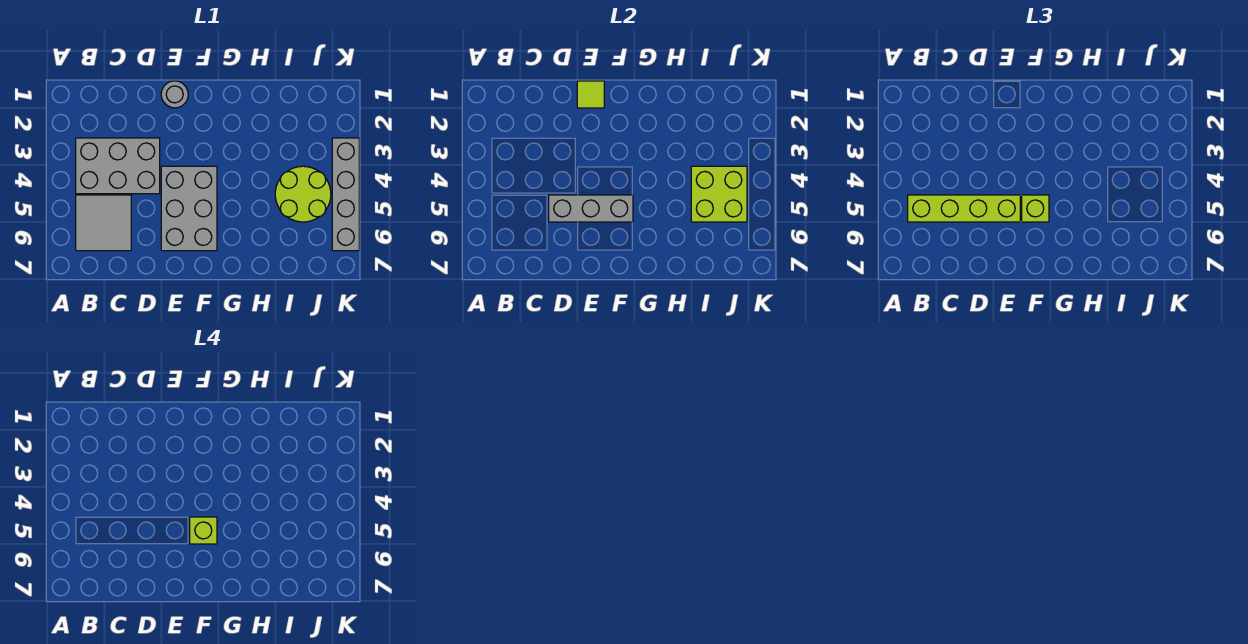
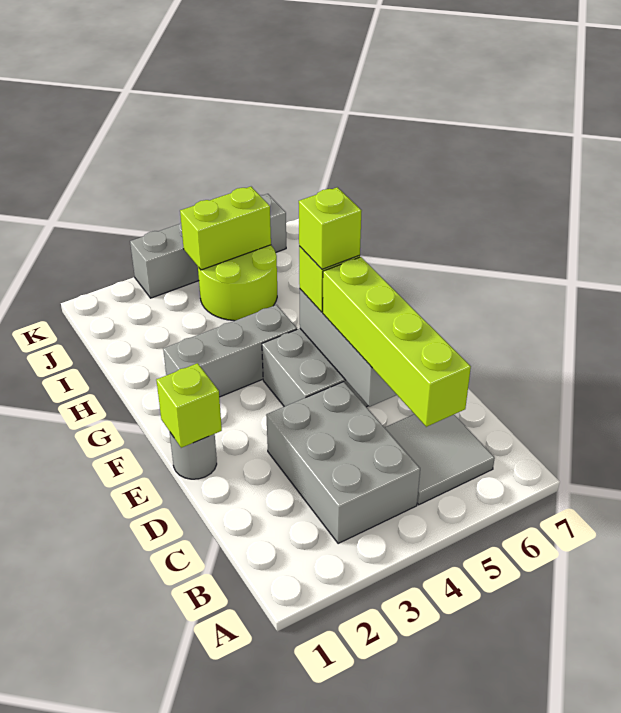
lime 1x1 tile [577,81,604,108] -> lime 1x1 brick [156,363,222,448]
none -> grey 1x3 brick [163,305,297,397]
lime 2x2 brick [691,166,747,222] -> lime 1x2 brick [180,187,271,270]

